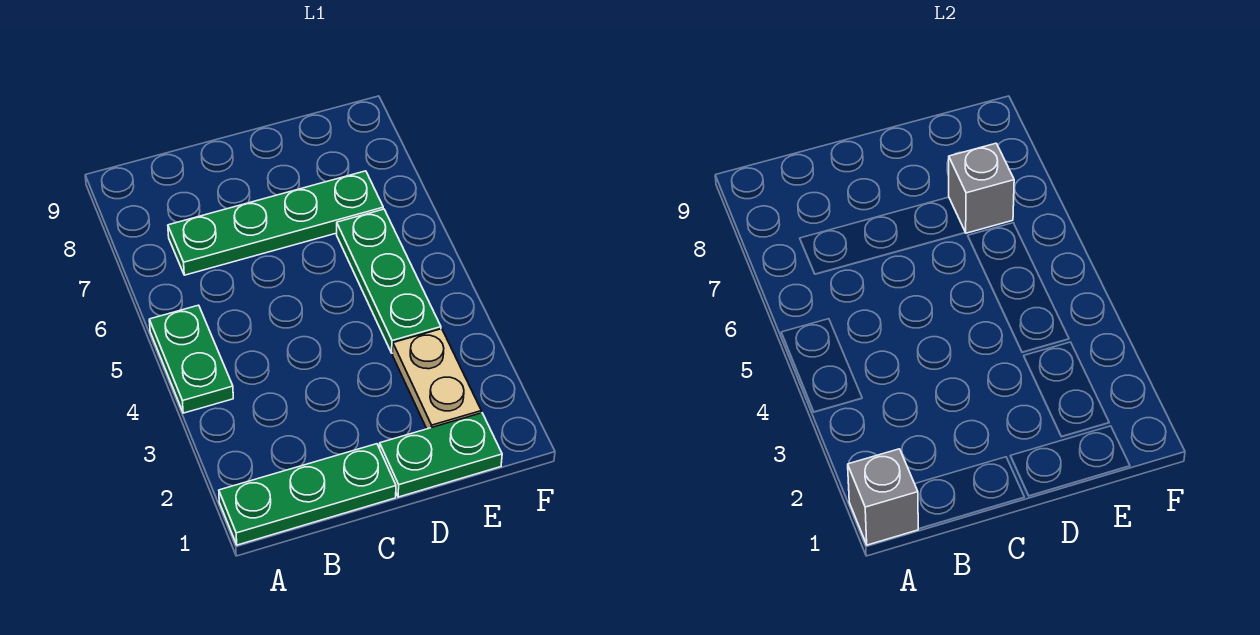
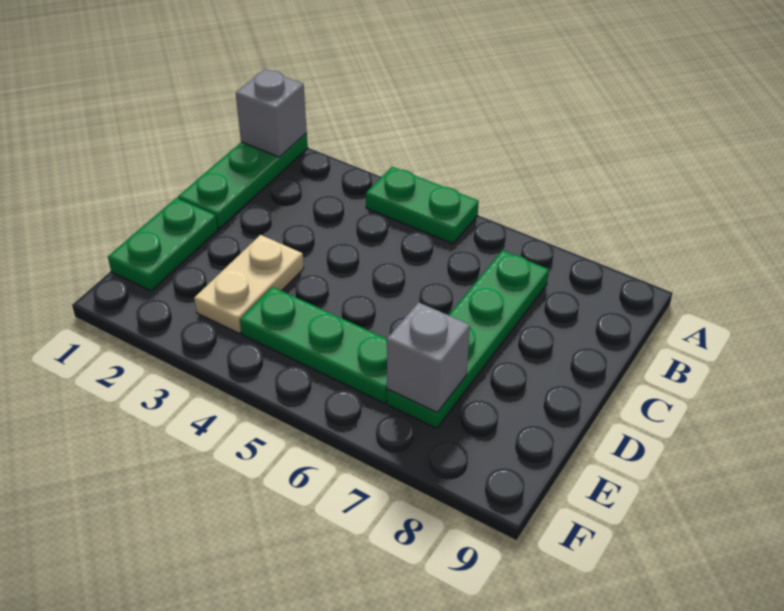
tan 1x2 plate [393,329,481,429] -> tan 1x2 plate turned to [194,235,304,333]

